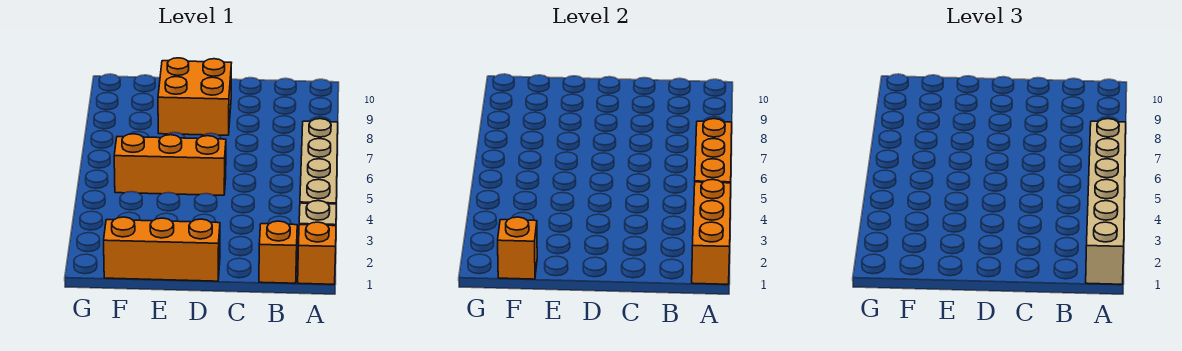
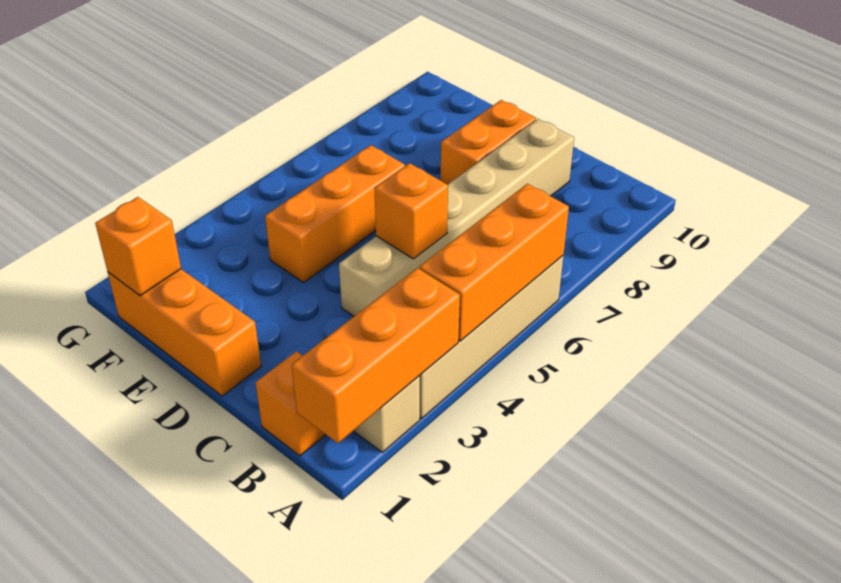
orange 1x1 brick [298,222,336,284] -> orange 1x1 brick moved to [375,163,448,259]
tan 1x6 brick [1086,119,1126,284] -> tan 1x6 brick moved to [339,119,574,316]
orange 1x3 brick [114,134,226,195] -> orange 1x3 brick turned to [265,145,405,282]
orange 2x2 brick [158,58,231,135] -> orange 1x2 brick [441,100,536,185]

